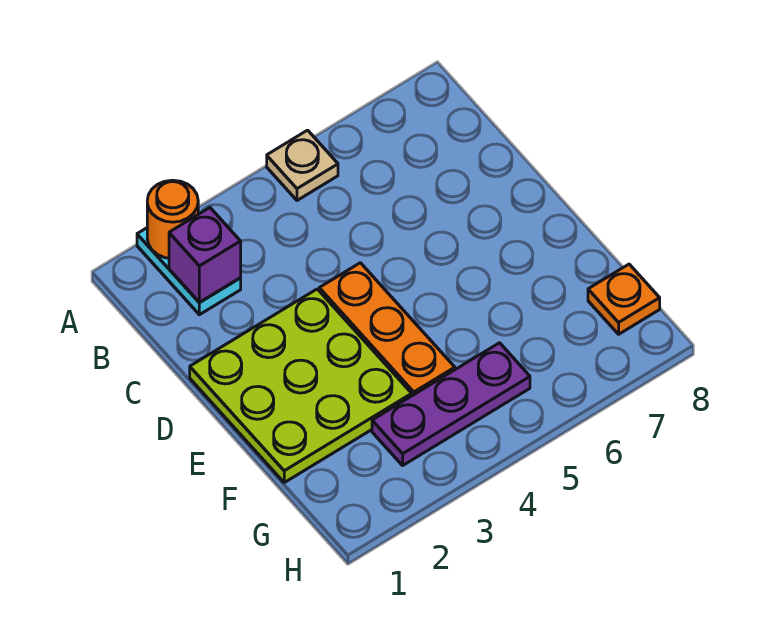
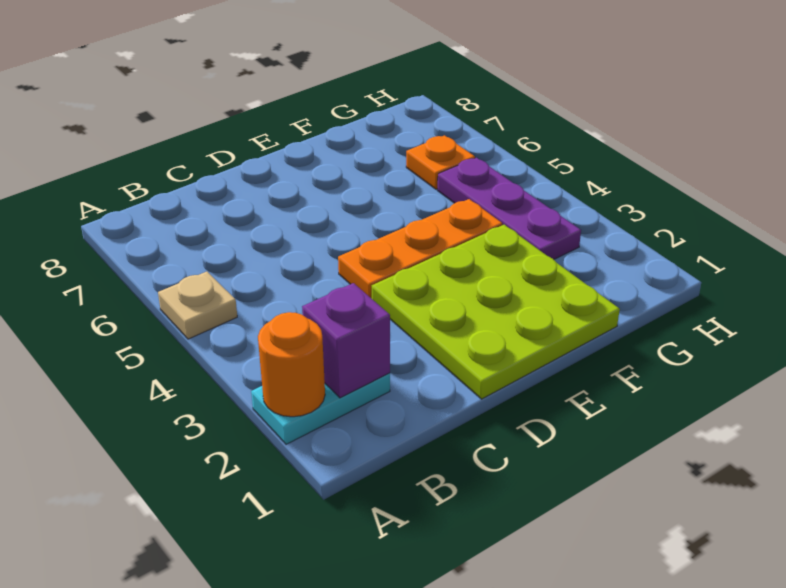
orange 1x1 plate [588,264,660,334] -> orange 1x1 plate moved to [406,135,475,189]

